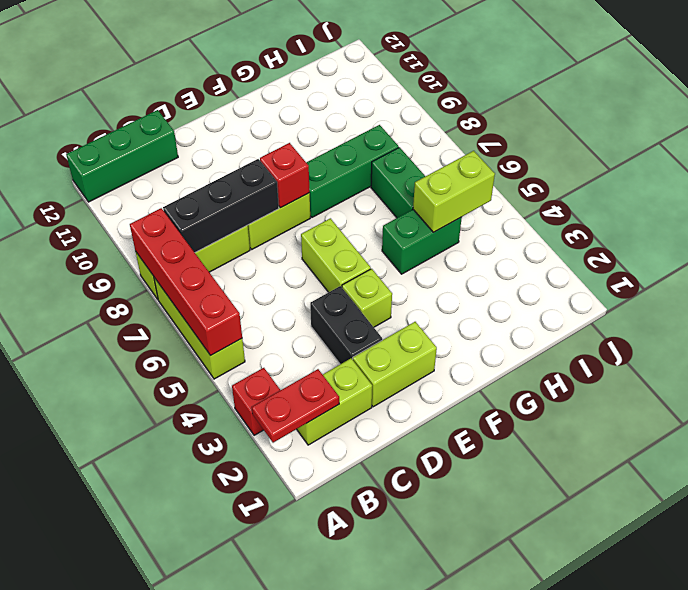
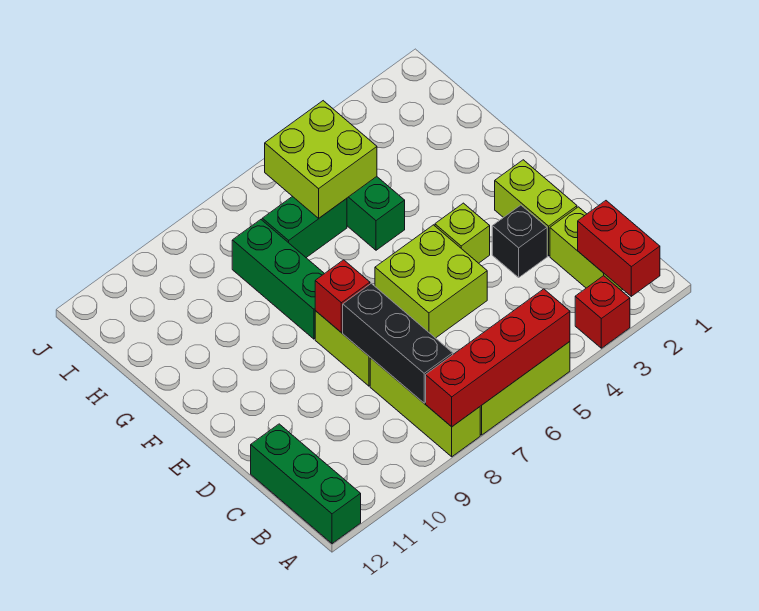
red 1x2 plate [252,369,339,443] -> red 1x2 brick [578,201,660,296]
black 1x2 brick [310,286,382,364] -> black 1x1 brick [492,205,547,277]
lime 1x2 brick [301,218,371,292] -> lime 2x2 brick [375,225,487,338]
lime 1x2 brick [413,151,495,232] -> lime 2x2 brick [265,101,377,218]

